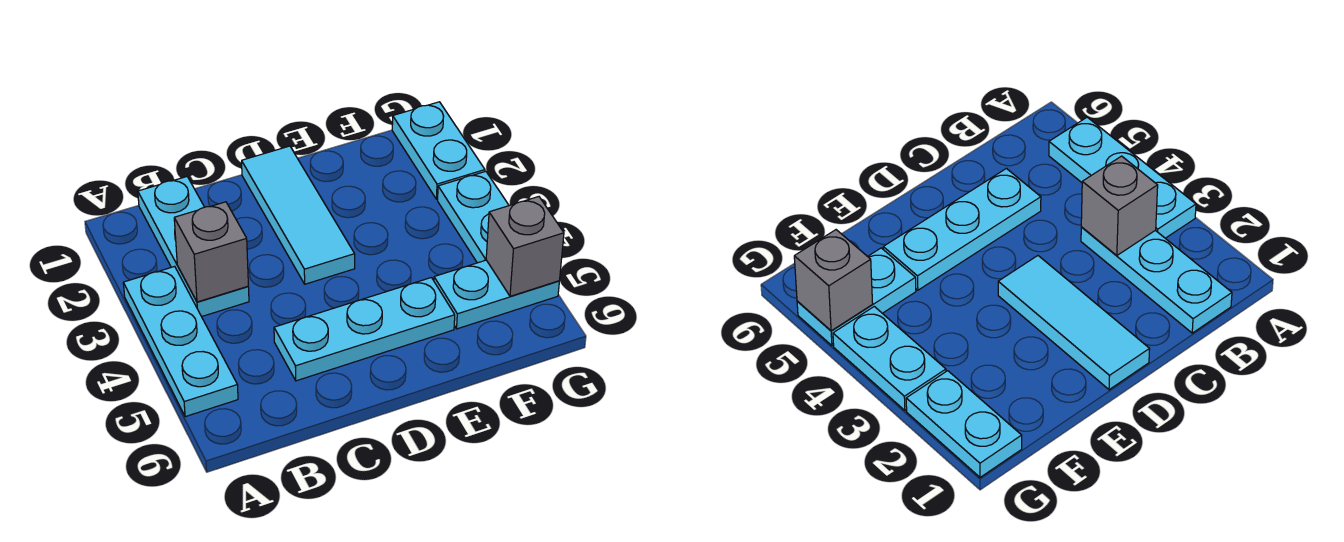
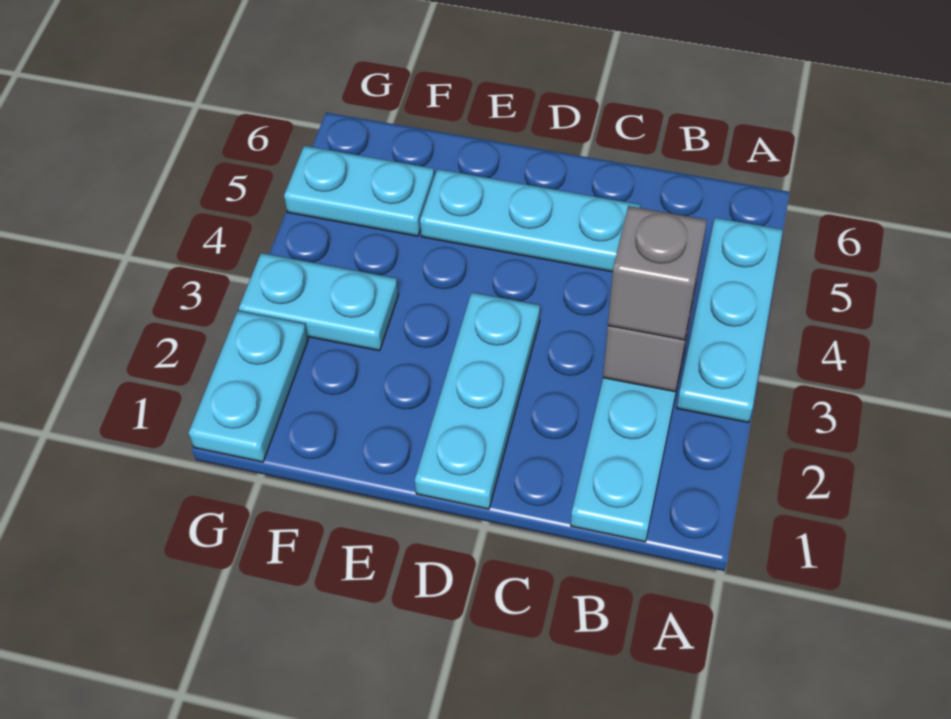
cyan 1x3 tile [242,146,355,284] -> cyan 1x3 plate [415,292,540,509]
cyan 1x2 plate [438,171,509,263] -> cyan 1x2 plate turned to [239,253,398,351]
grey 1x1 brick [486,197,564,296] -> grey 1x1 brick moved to [608,206,707,340]

